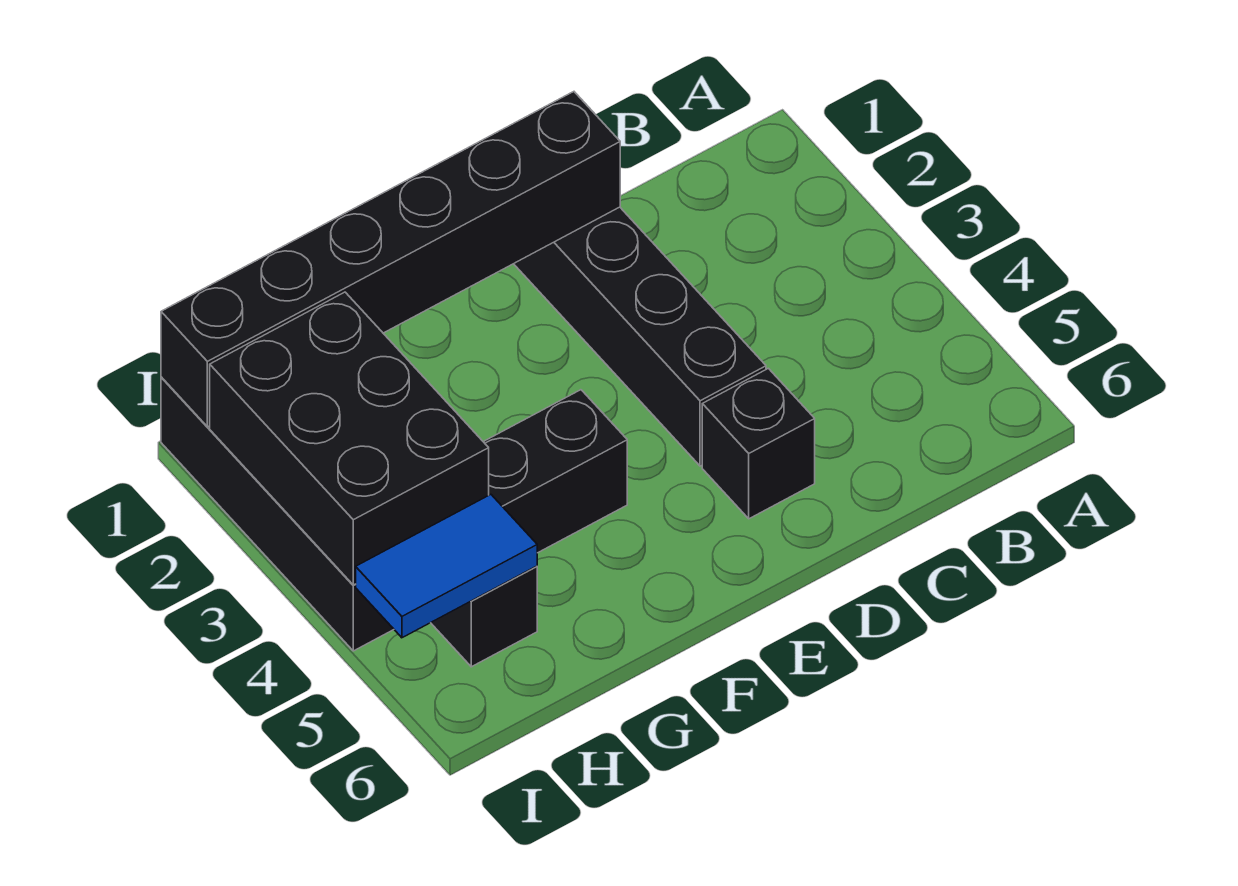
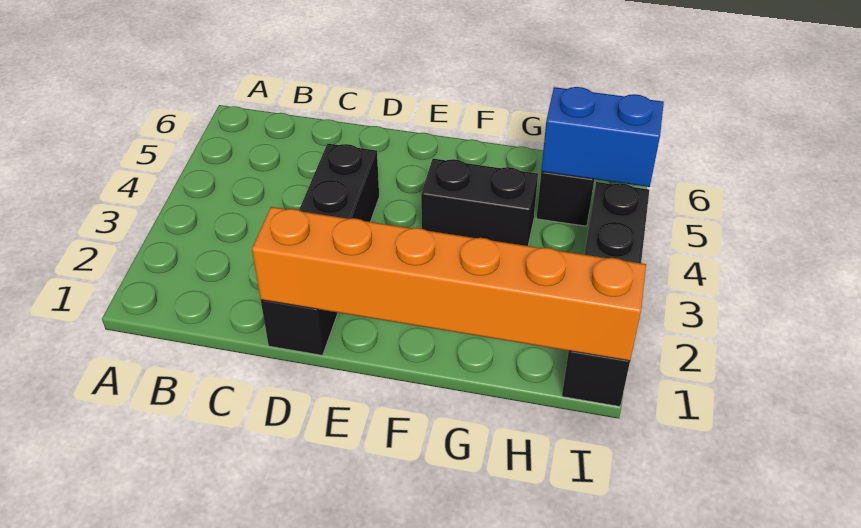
black 1x6 brick [161,92,620,427] -> orange 1x6 brick [252,207,646,361]
black 1x1 brick [702,368,815,519] -> none
black 2x3 brick [210,292,489,585] -> none
blue 1x2 tile [356,494,537,638] -> blue 1x2 brick [541,87,664,187]

